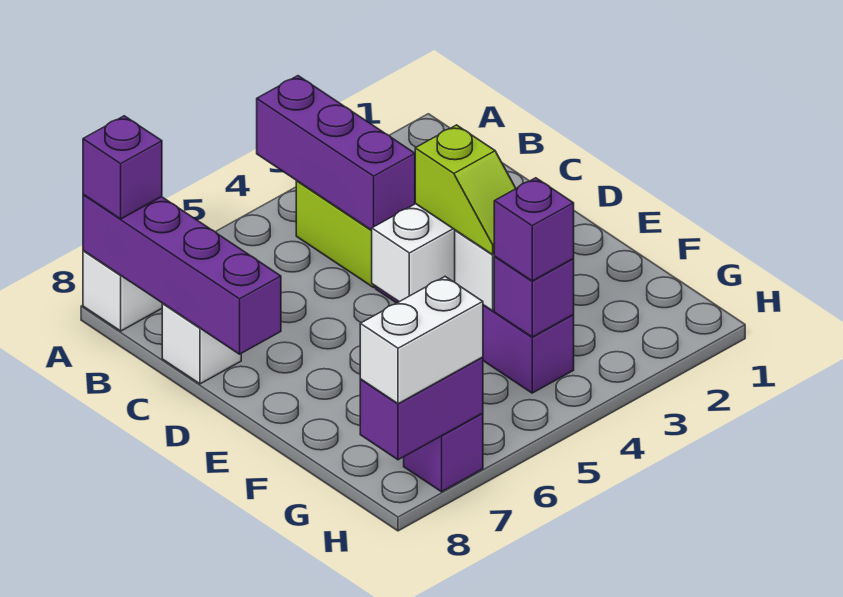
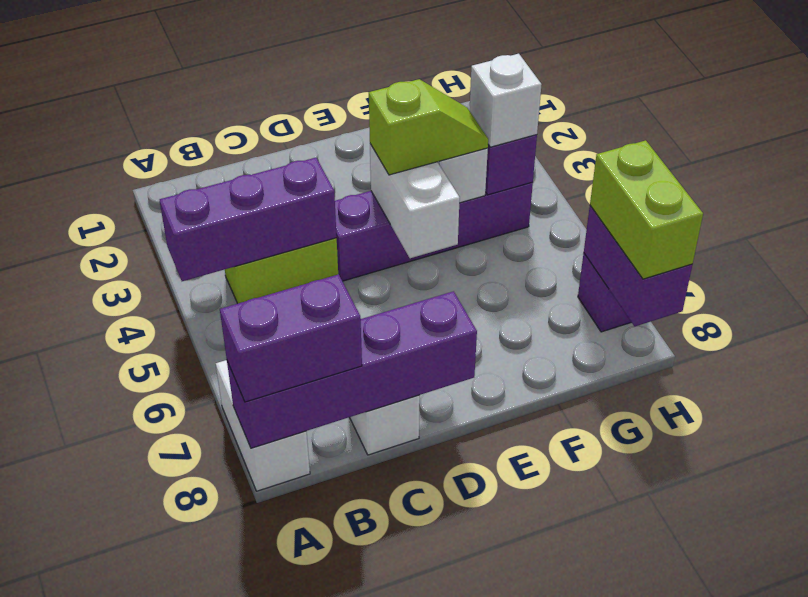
purple 1x1 brick [83,116,162,219] -> purple 1x2 brick [220,274,362,402]
purple 1x1 brick [494,178,574,281] -> white 1x1 brick [469,54,542,147]
white 1x2 brick [360,277,483,404] -> lime 1x2 brick [590,140,703,279]

